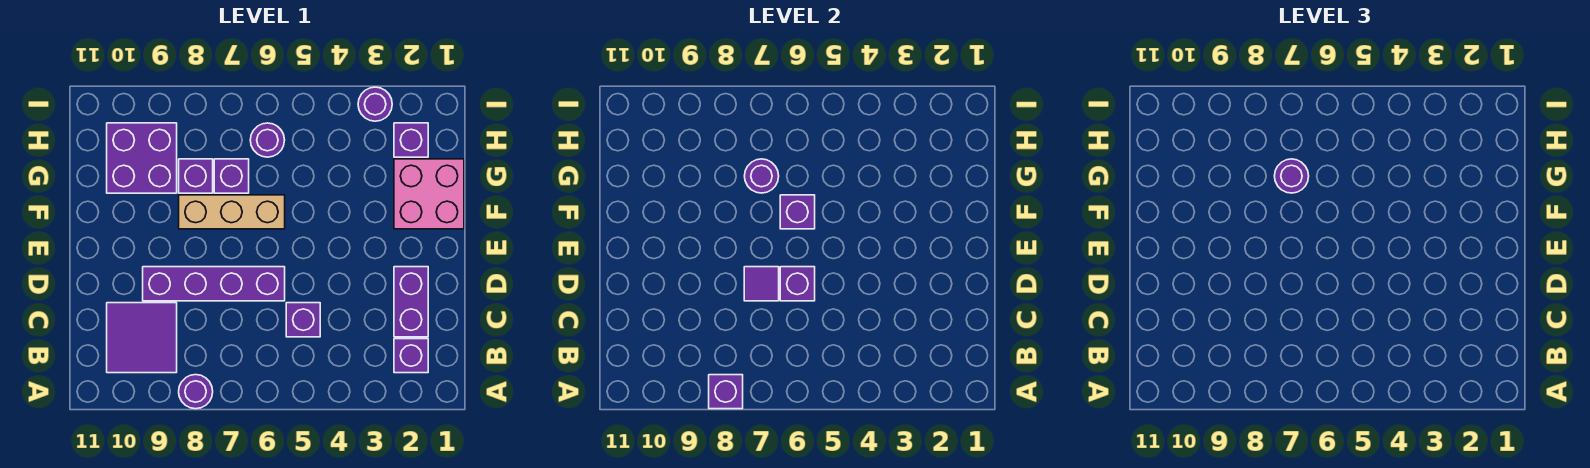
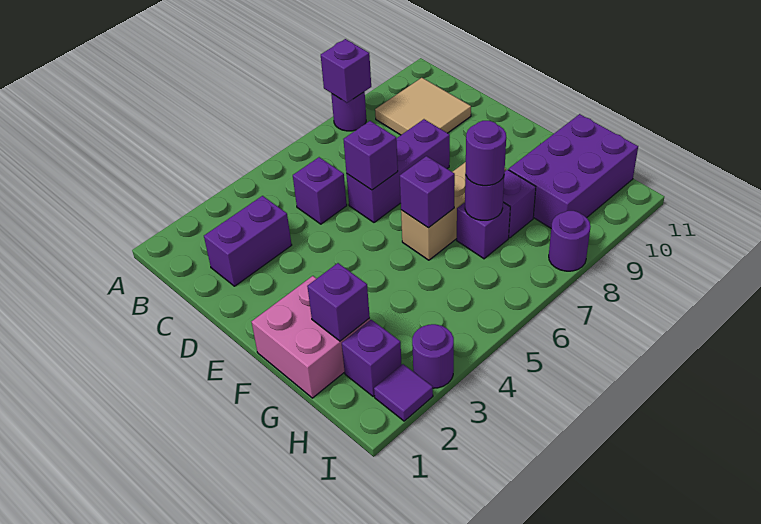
purple 1x1 brick [394,339,428,373] -> purple 1x1 brick moved to [307,263,370,341]
purple 2x2 tile [107,303,177,373] -> tan 2x2 tile [375,78,471,135]
purple 1x2 brick [394,267,428,337] -> purple 1x2 brick turned to [204,196,292,286]
purple 1x4 brick [143,267,285,301] -> purple 1x3 brick [346,119,450,222]
purple 1x1 tile [744,267,779,301] -> purple 1x1 tile moved to [374,364,433,421]
purple 2x2 brick [107,123,177,193] -> purple 2x3 brick [509,114,638,228]
purple 1x1 round brick [250,123,285,157] -> purple 1x1 round brick moved to [549,211,591,271]

